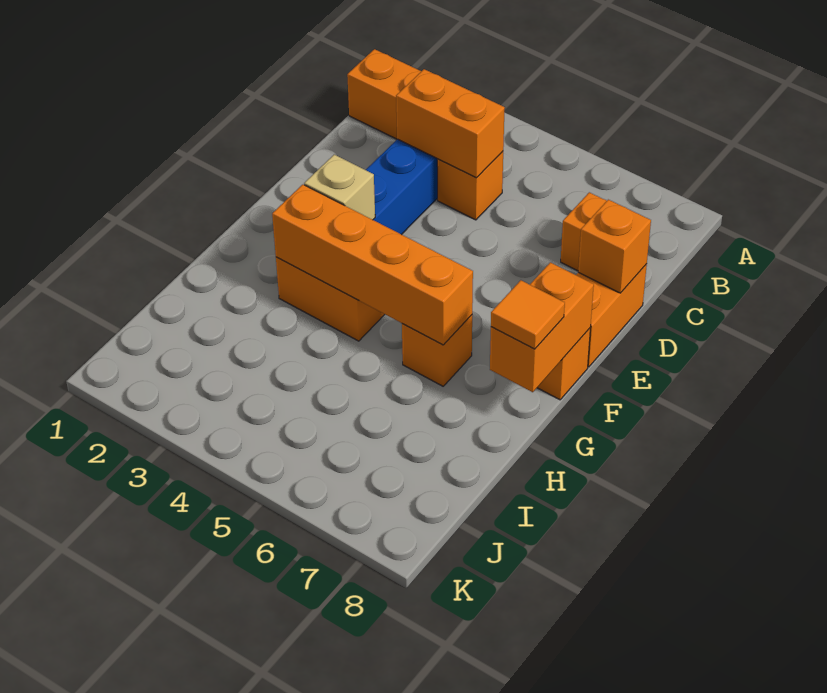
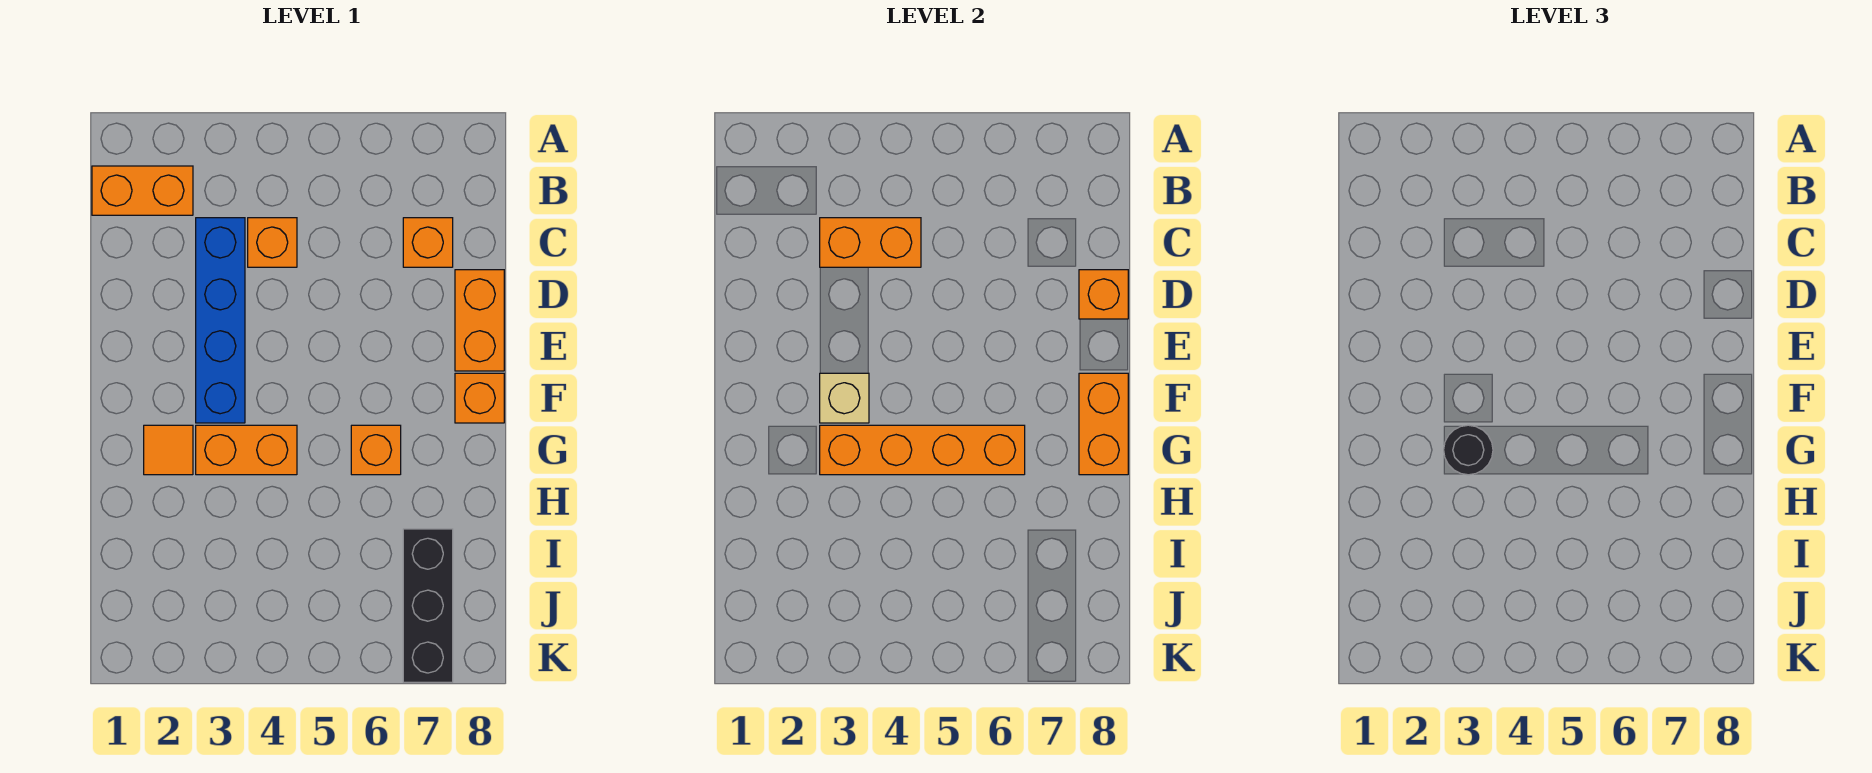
none -> black 1x1 round brick [1444,425,1493,475]
orange 1x1 tile [491,280,565,349] -> orange 1x1 tile moved to [144,425,193,475]
none -> black 1x3 brick [403,529,453,682]

